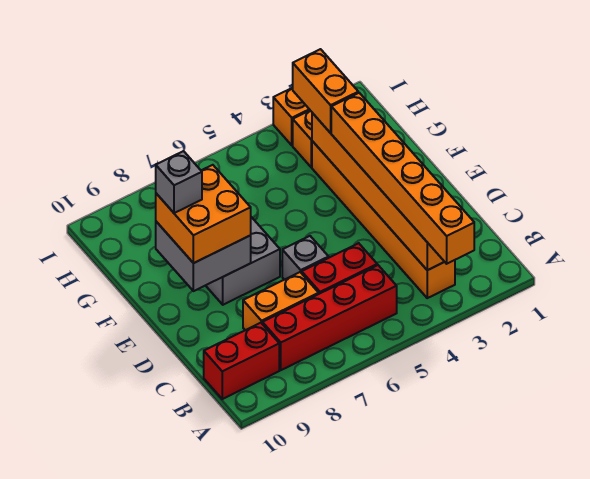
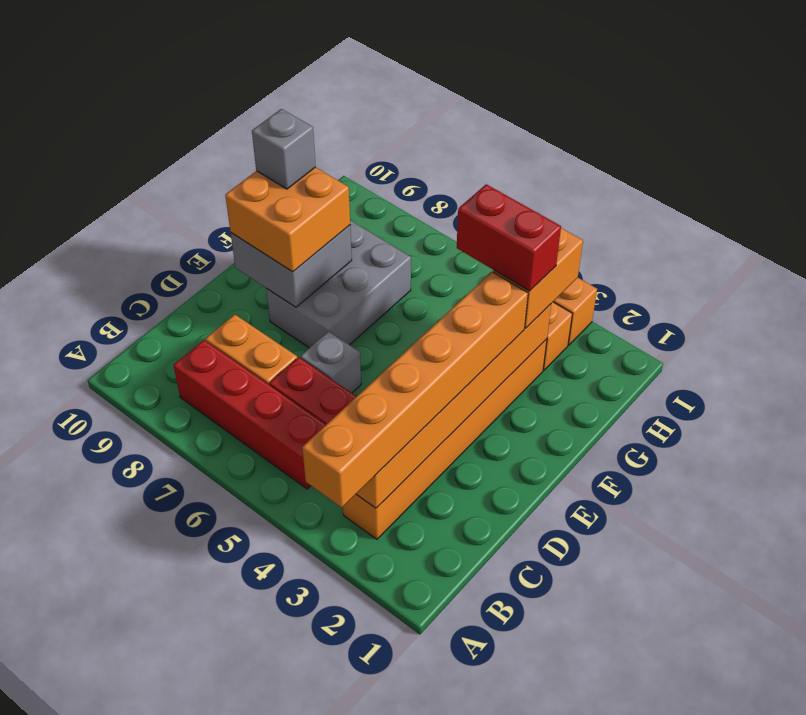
red 1x2 brick [204,323,279,399] -> red 1x2 brick moved to [457,184,561,291]

